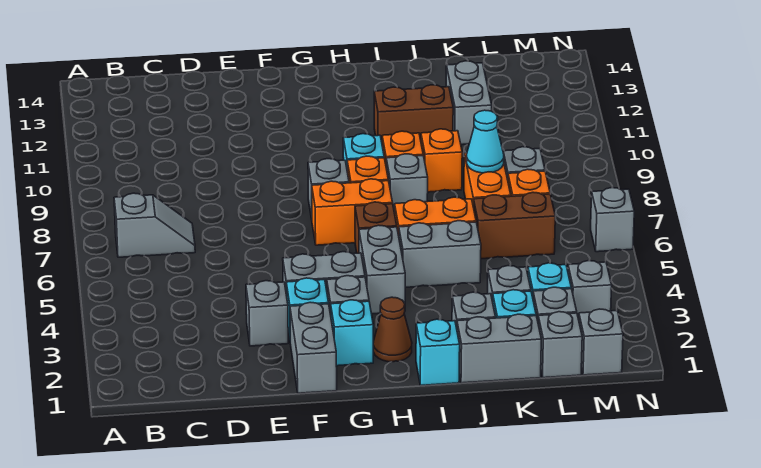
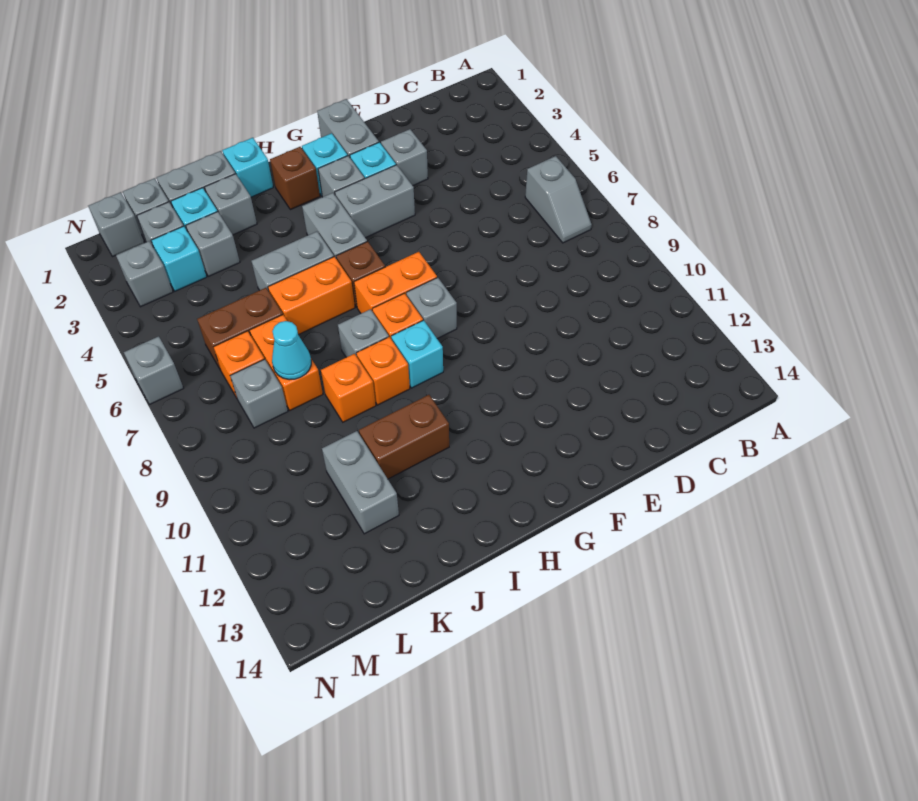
grey 1x2 slope [114,193,195,257] -> grey 1x2 slope turned to [525,156,592,243]
brown 1x1 cone [373,297,412,362] -> brown 1x1 brick [270,147,320,210]

